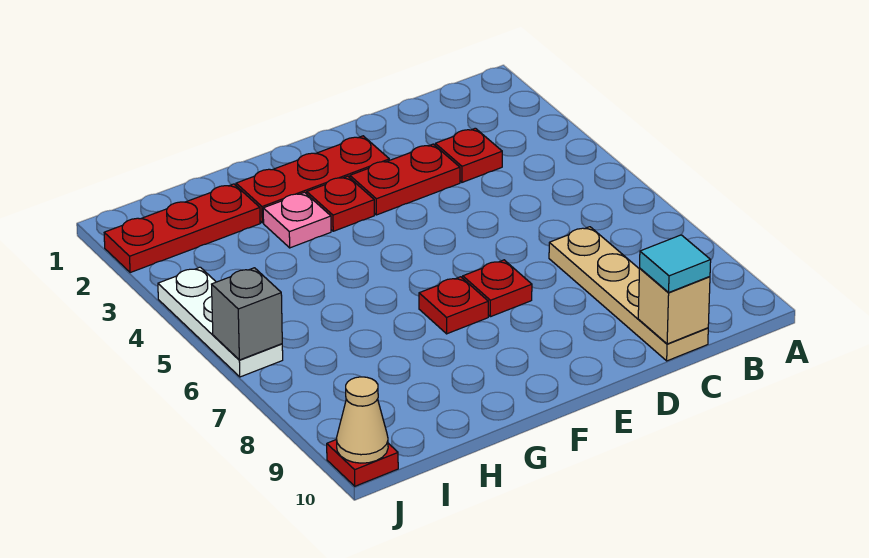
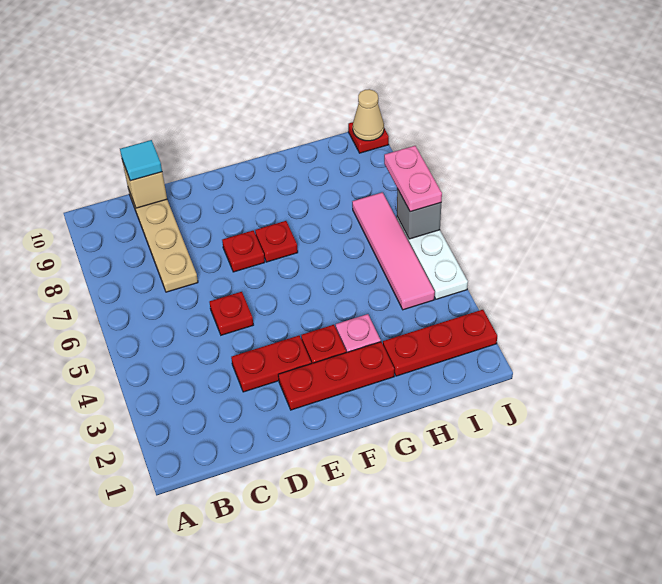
red 1x1 plate [435,128,502,182] -> red 1x1 plate moved to [210,292,253,335]
none -> pink 1x4 tile [352,192,435,310]
none -> pink 1x2 plate [384,146,442,212]

